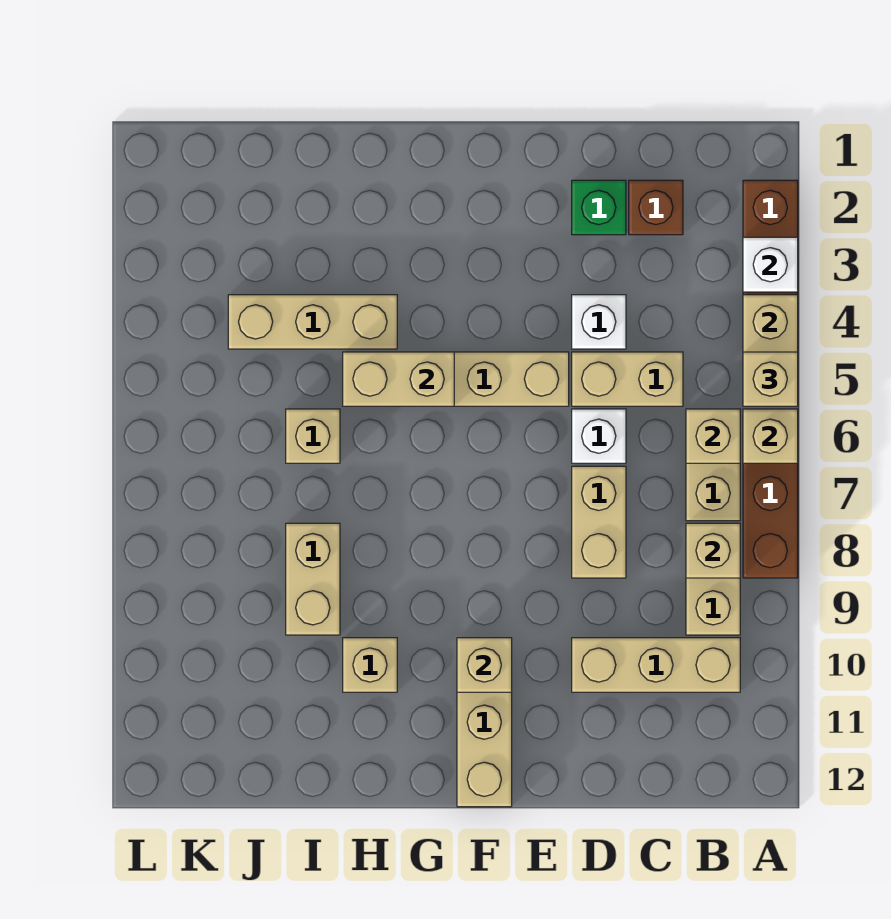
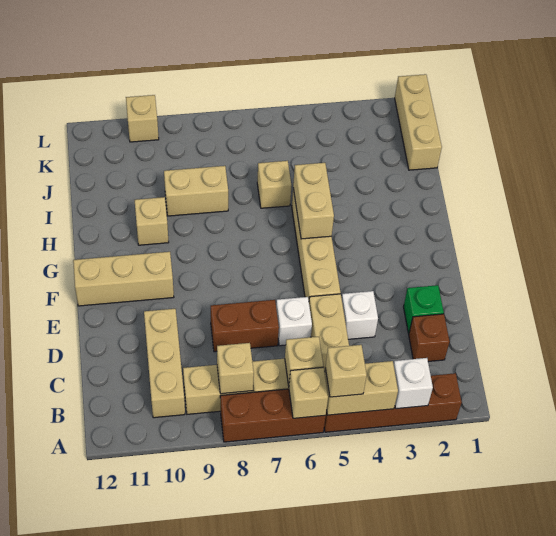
tan 1x2 brick [572,466,626,578] -> brown 1x2 brick [211,300,279,352]
tan 1x1 brick [457,638,512,692] -> tan 1x1 brick moved to [126,95,159,142]
tan 1x3 brick [228,295,397,349] -> tan 1x3 brick moved to [395,74,442,170]

